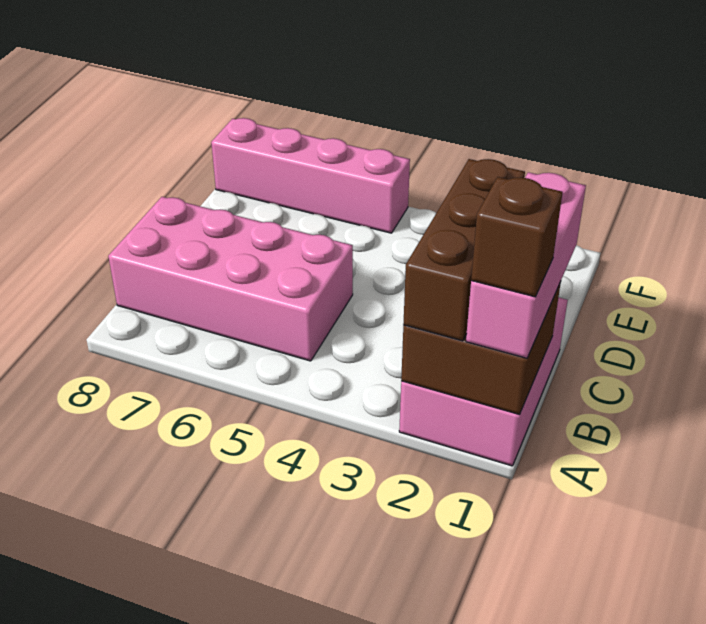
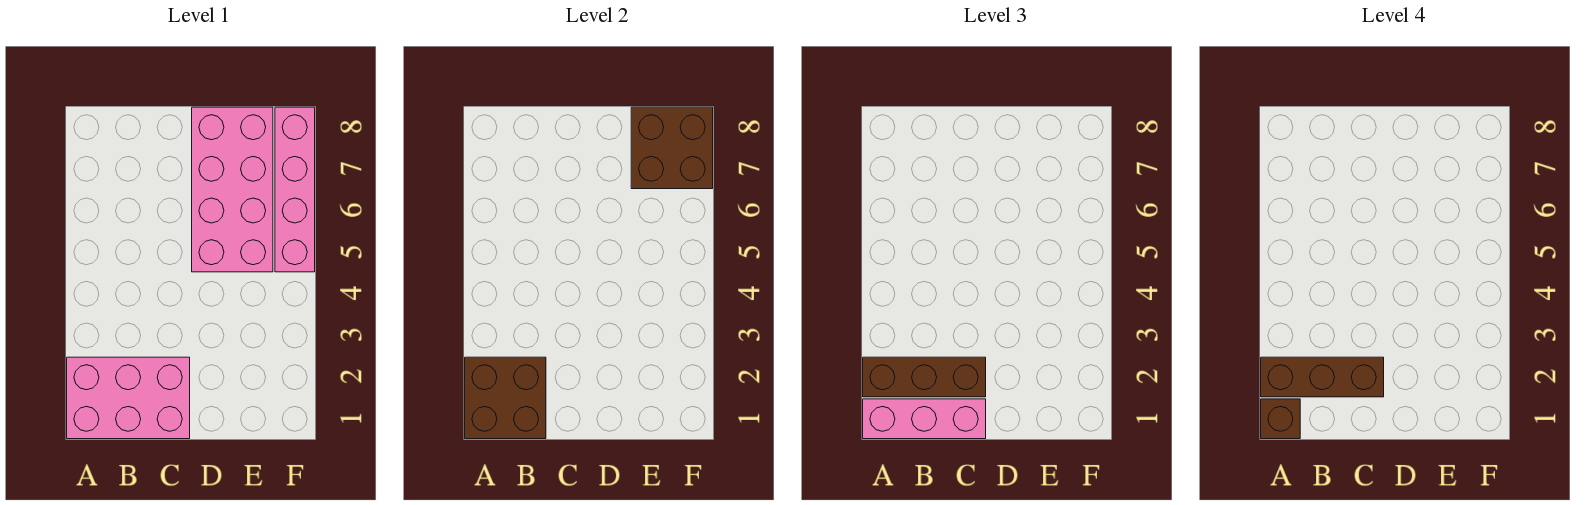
none -> brown 1x3 brick [1261,357,1384,397]
pink 2x4 brick [108,197,353,361] -> pink 2x4 brick moved to [192,107,273,272]
none -> brown 2x2 brick [631,107,713,189]

